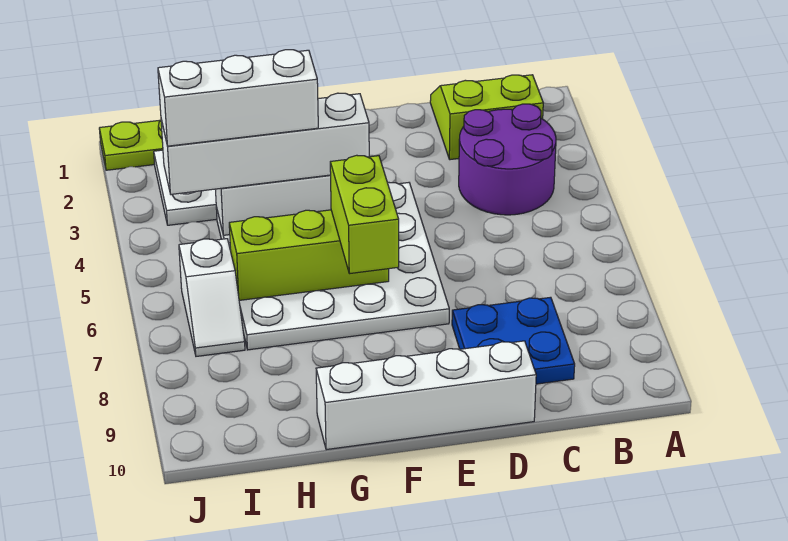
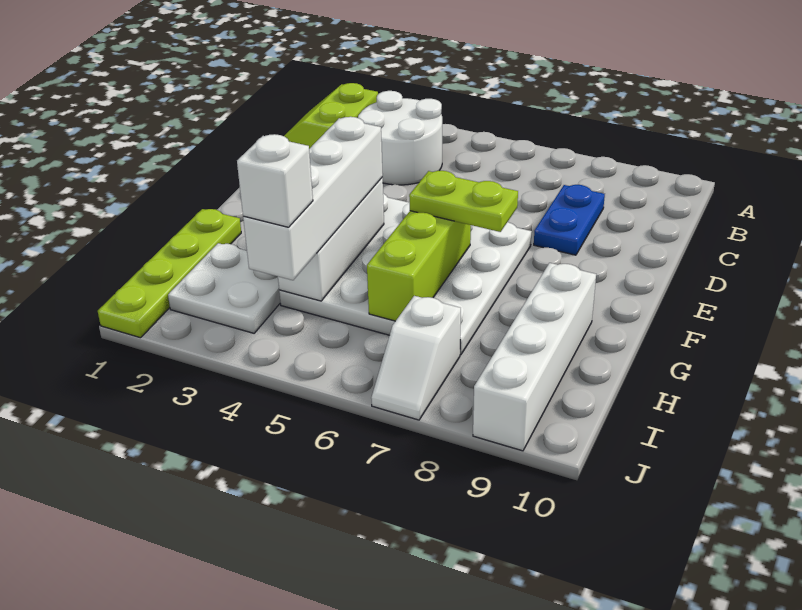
purple 2x2 round brick [459,104,556,215] -> white 2x2 round brick [358,91,442,185]
blue 2x2 plate [452,297,575,384] -> blue 1x2 plate [534,185,605,255]
white 1x4 brick [316,341,536,450] -> white 1x4 brick moved to [473,263,596,451]
lime 1x2 brick [330,155,399,274] -> lime 1x2 plate [409,171,518,232]
white 1x3 brick [158,50,318,146] -> white 1x1 brick [237,134,313,227]
white 1x2 slope [179,239,245,356] -> white 1x2 slope turned to [371,296,461,420]

